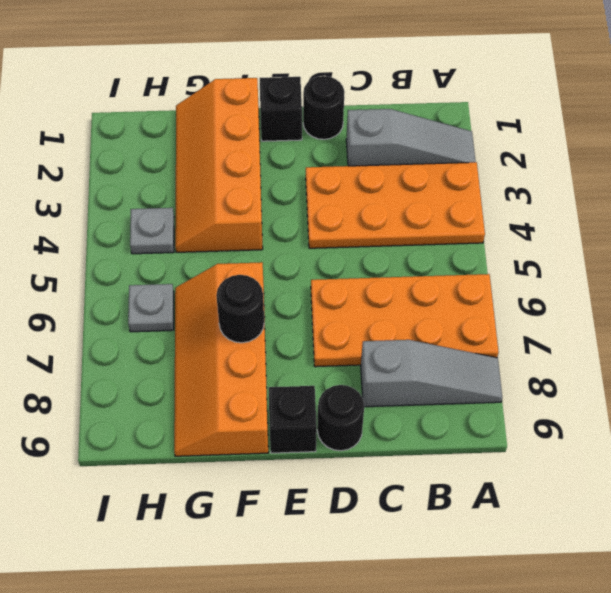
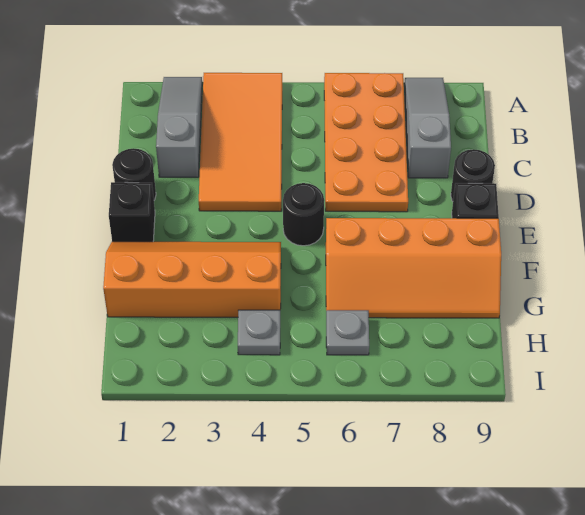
orange 2x4 plate [306,162,485,248] -> orange 2x4 tile [199,73,282,211]
orange 2x4 slope [175,78,263,252] -> orange 2x4 slope turned to [103,242,281,317]
black 1x1 round brick [216,275,264,343] -> black 1x1 round brick moved to [283,183,324,246]

